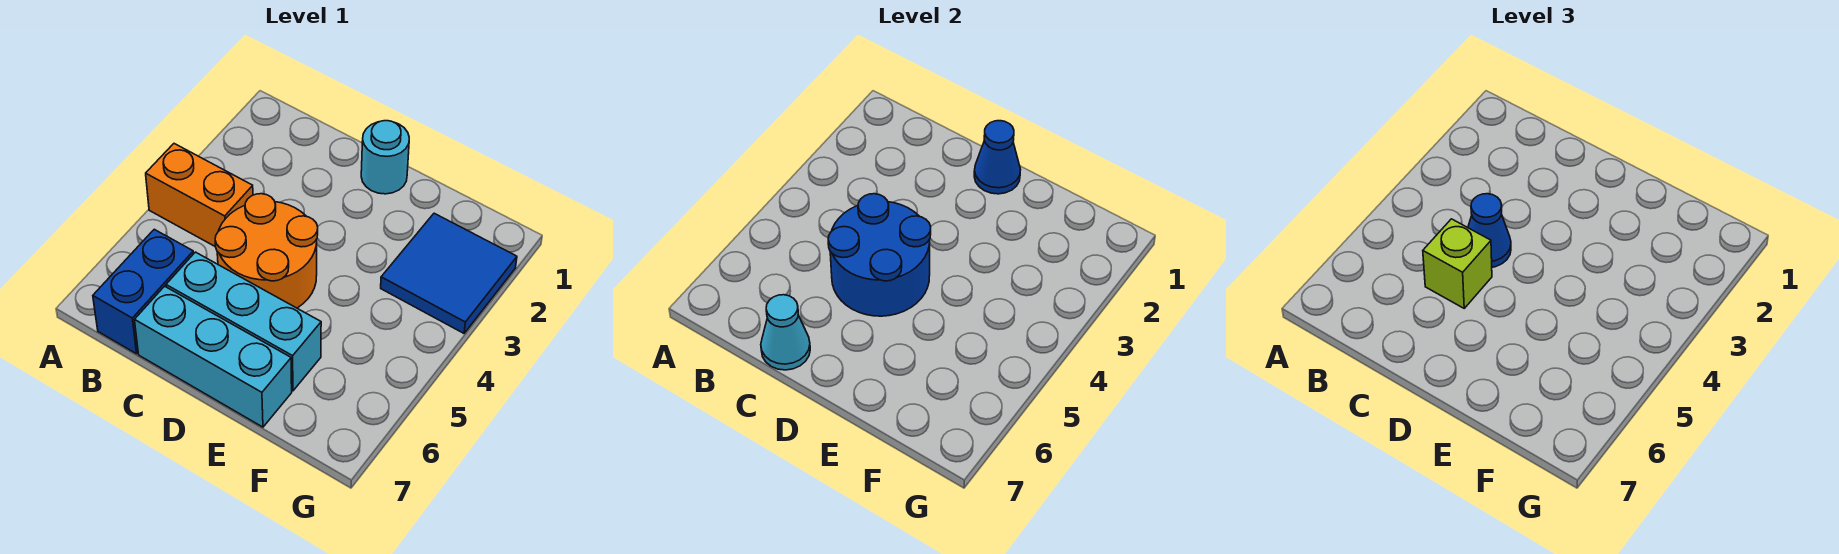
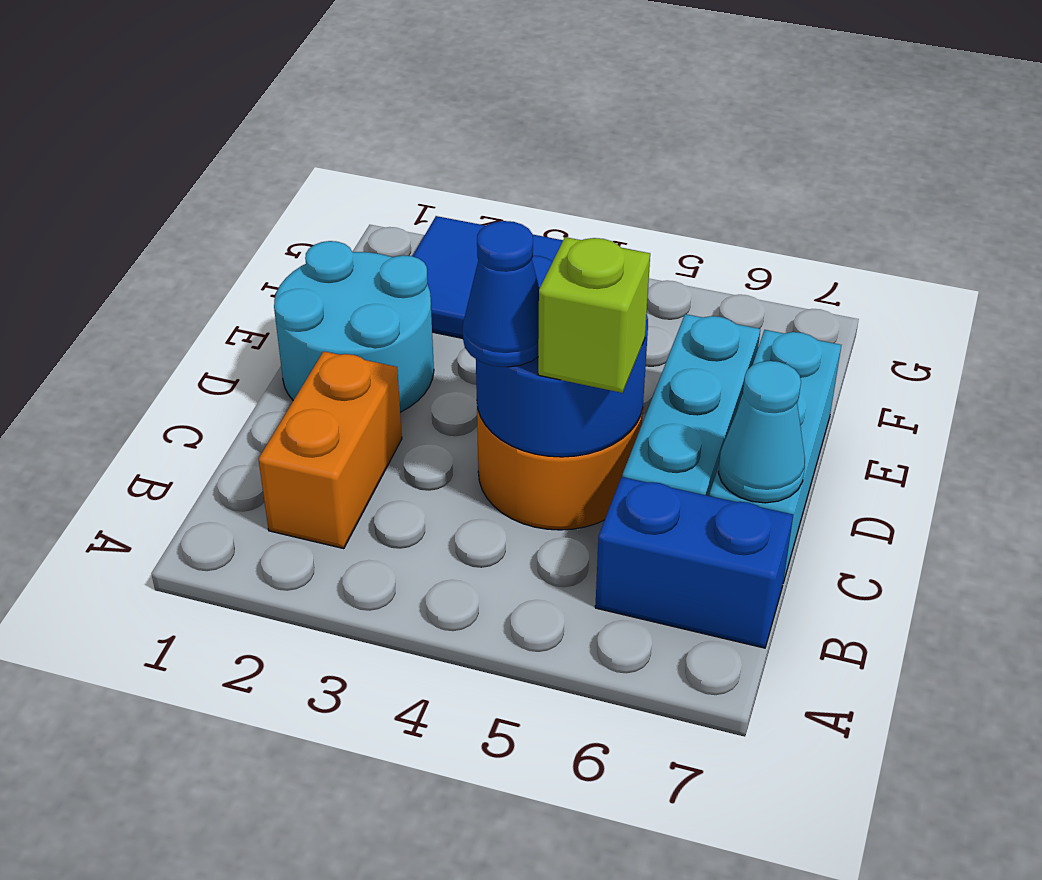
orange 1x2 brick [146,144,253,247] -> orange 1x2 brick moved to [259,351,402,549]
cyan 1x1 round brick [361,121,409,194] -> cyan 2x2 round brick [274,241,434,412]
blue 1x1 cone [974,121,1021,194] -> none

